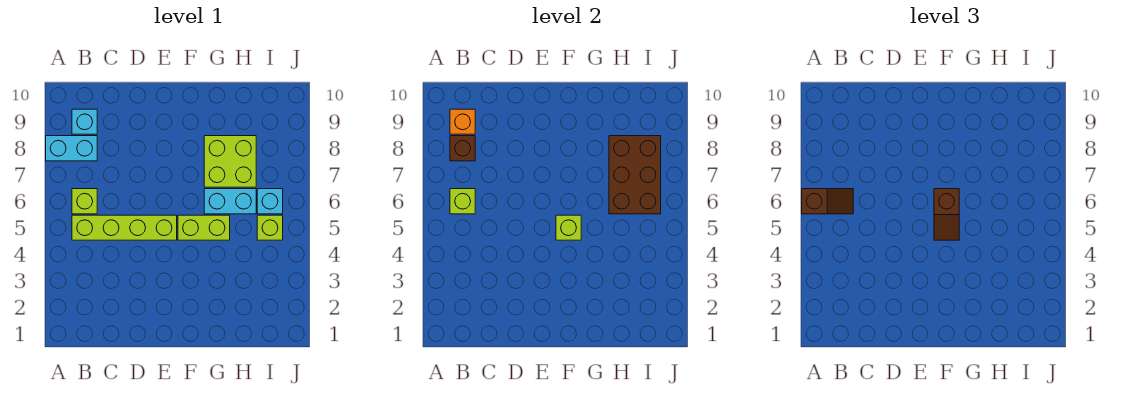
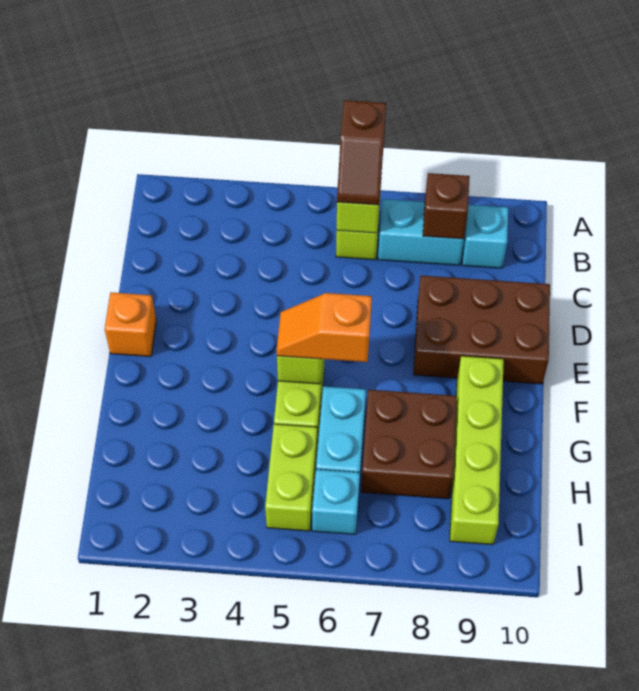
cyan 1x2 brick [46,136,97,161] -> cyan 1x2 brick turned to [378,199,464,265]
lime 1x4 brick [72,215,177,240] -> lime 1x4 brick moved to [450,356,504,545]
orange 1x1 brick [450,109,475,134] -> orange 1x1 brick moved to [105,292,156,357]
brown 1x2 slope [934,189,959,240] -> orange 1x2 slope [277,293,372,362]
lime 2x2 brick [204,136,256,187] -> brown 2x2 brick [361,390,457,499]
brown 2x3 brick [609,136,661,214] -> brown 2x3 brick moved to [413,276,550,384]
lime 1x1 brick [257,215,283,240] -> lime 1x2 brick [265,424,317,531]

